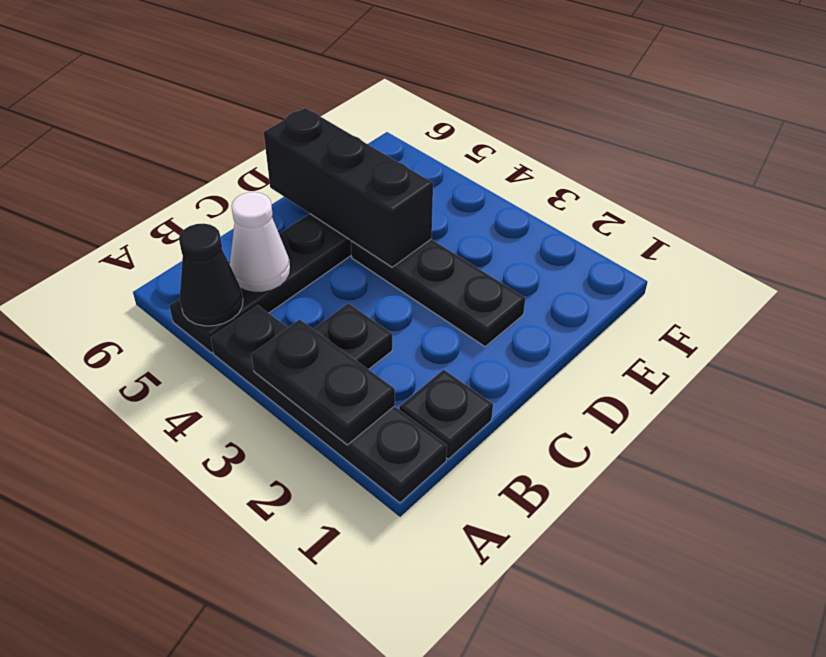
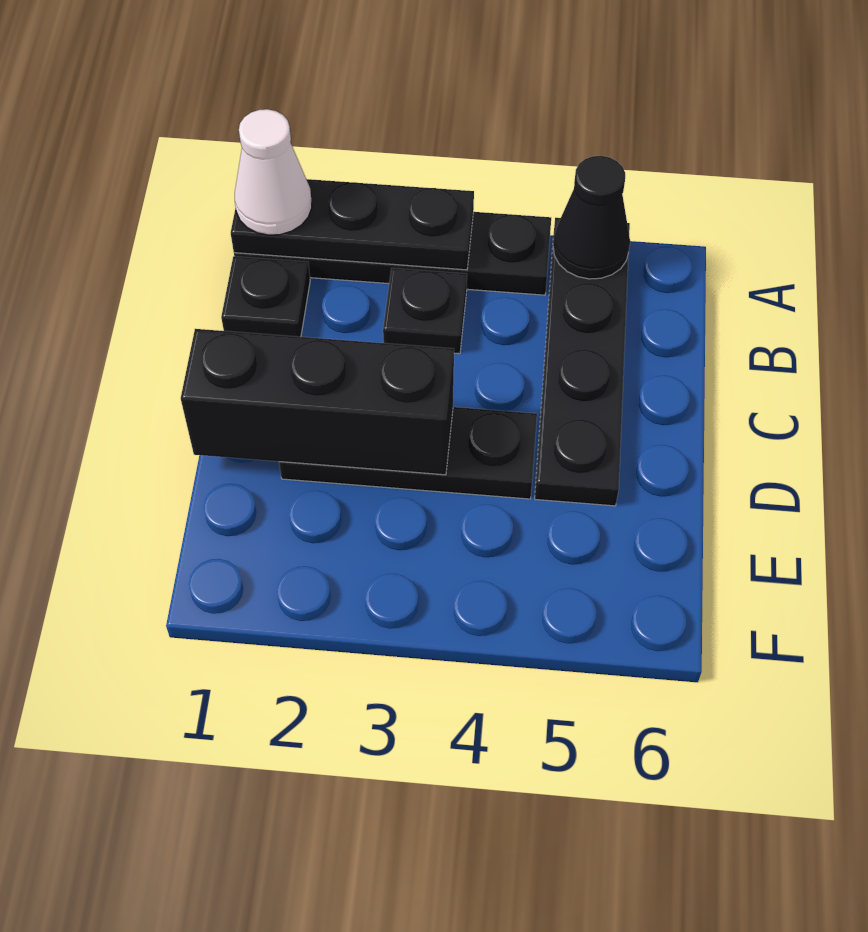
black 1x2 plate [251,319,395,445] -> black 1x3 plate [231,179,474,270]
white 1x1 cone [230,192,290,292] -> white 1x1 cone moved to [235,109,312,235]
black 1x3 brick [264,108,433,267] -> black 1x3 brick moved to [181,329,454,475]

